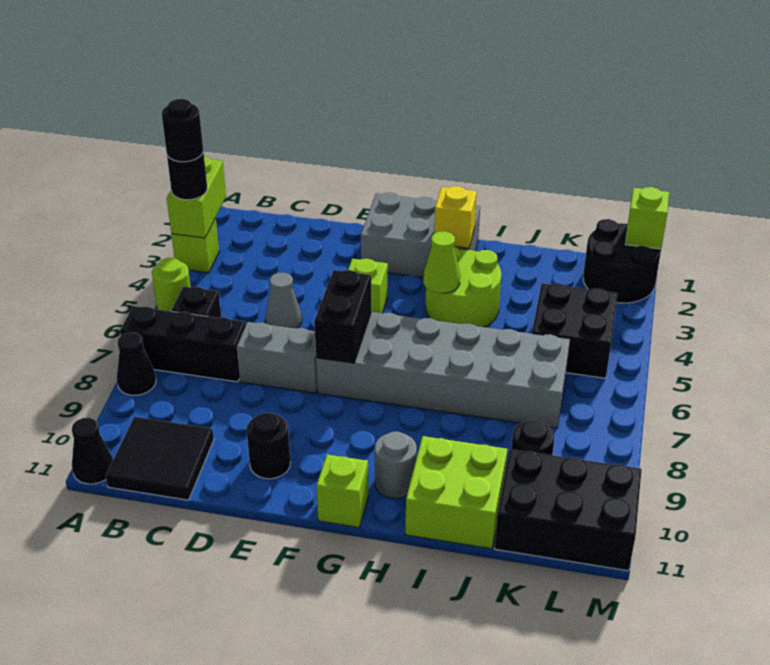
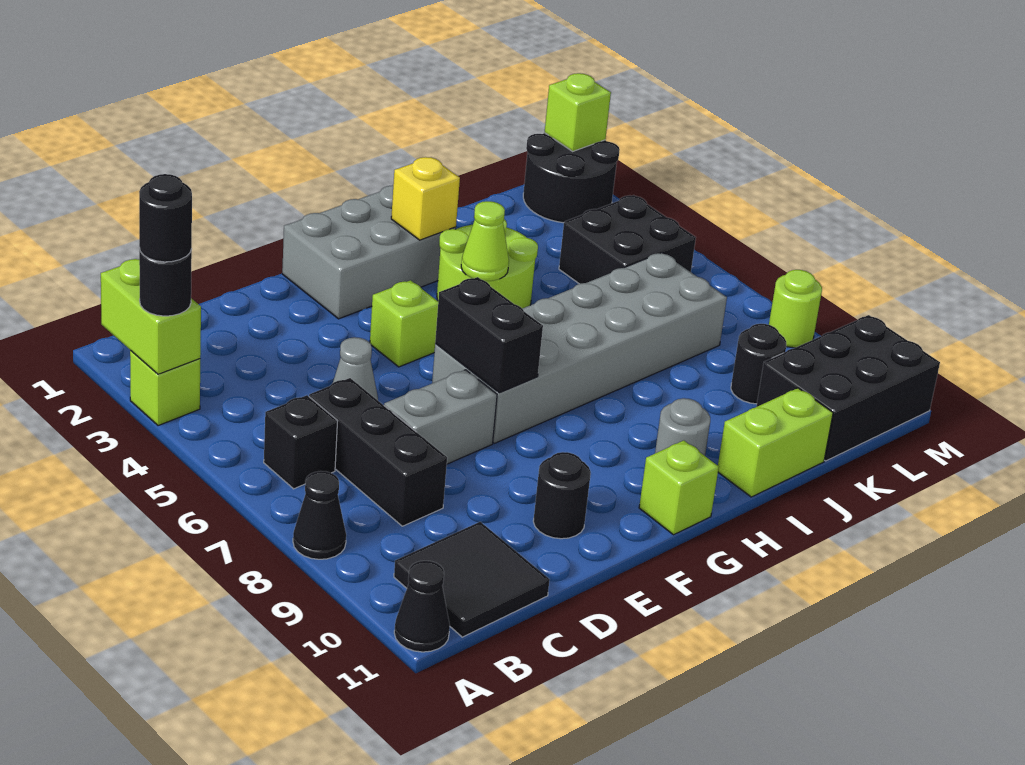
lime 1x1 round brick [152,258,191,311] -> lime 1x1 round brick moved to [769,270,822,348]
black 1x3 brick [120,306,246,382] -> black 1x3 brick turned to [309,378,447,526]
lime 2x2 brick [405,436,507,549] -> lime 1x2 brick [718,388,833,497]

